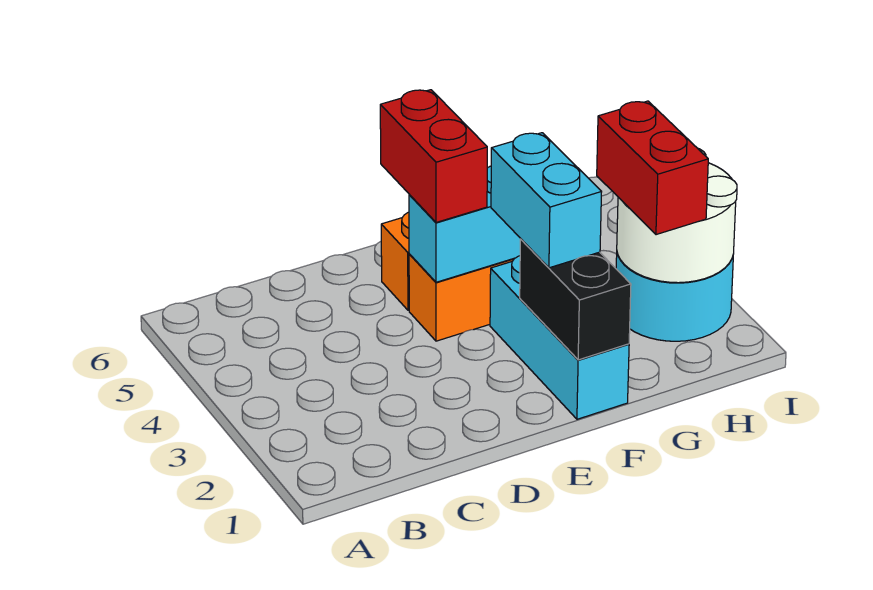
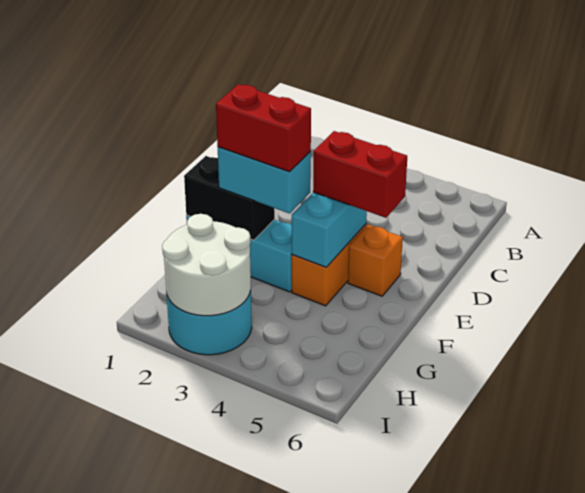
red 1x2 brick [597,101,708,235] -> red 1x2 brick moved to [216,84,311,172]

